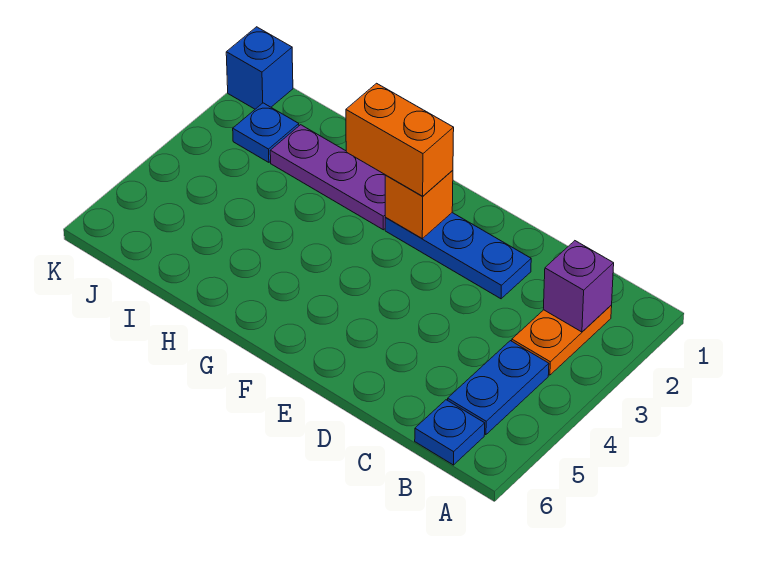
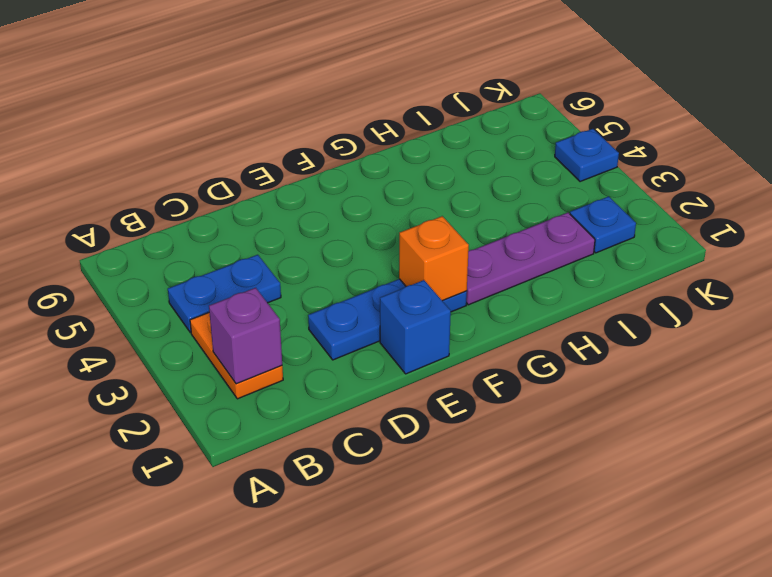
blue 1x2 plate [448,341,549,435] -> blue 1x2 plate turned to [168,255,281,333]
blue 1x1 plate [415,400,485,465] -> blue 1x1 plate moved to [555,129,619,182]
orange 1x2 brick [346,83,454,196] -> none
blue 1x1 brick [226,27,293,109] -> blue 1x1 brick moved to [380,280,451,374]

